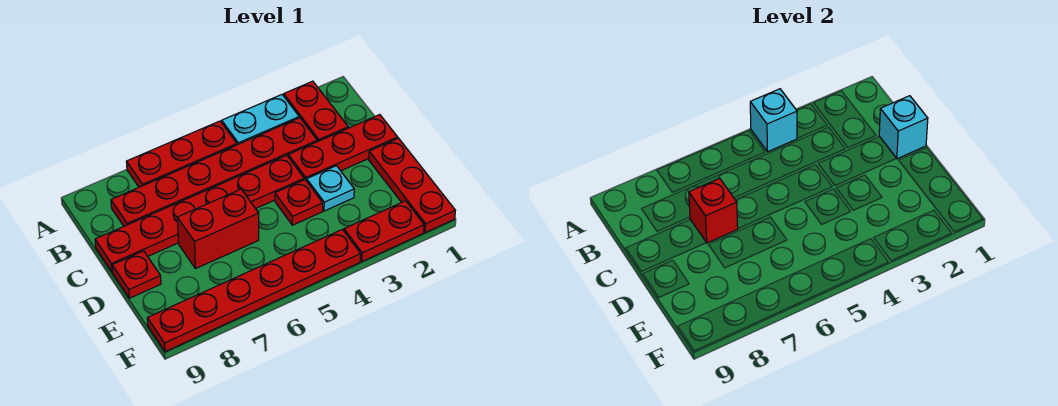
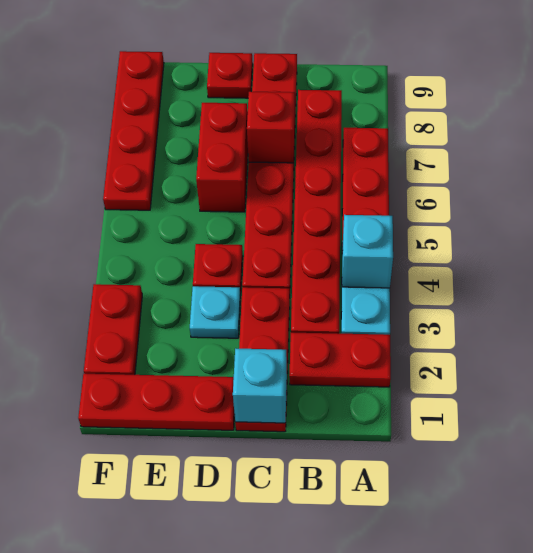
red 1x6 plate [147,229,361,352] -> red 1x4 plate [103,51,164,210]

